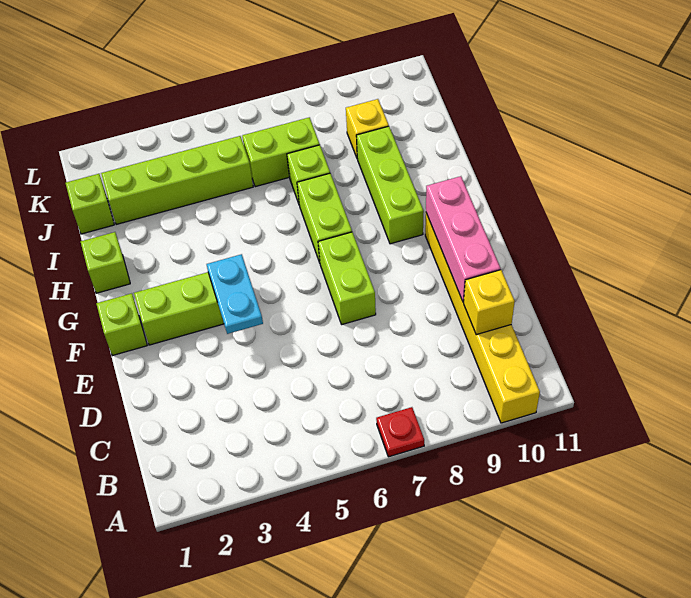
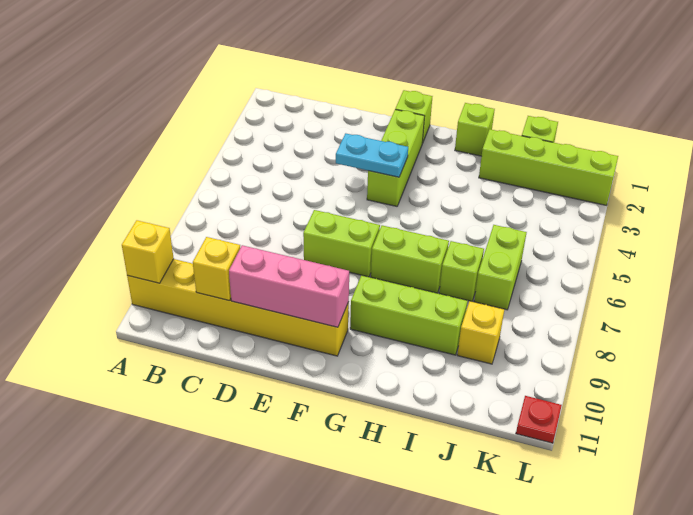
red 1x1 plate [376,407,424,457] -> red 1x1 plate moved to [516,396,562,443]
none -> yellow 1x1 brick [122,220,174,283]
lime 1x4 brick [101,136,253,225] -> lime 1x4 brick turned to [479,129,618,205]

